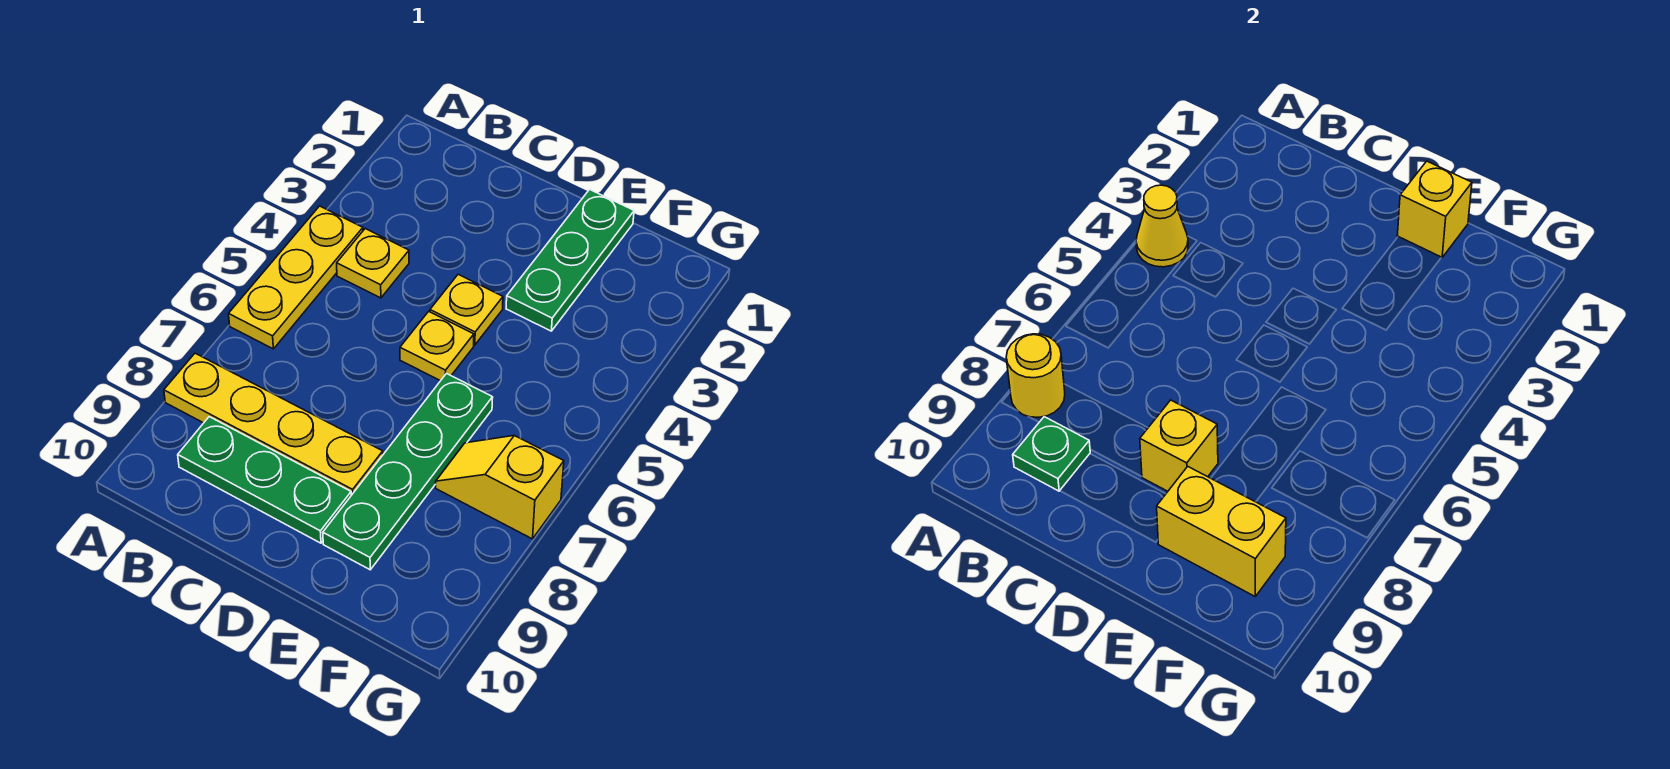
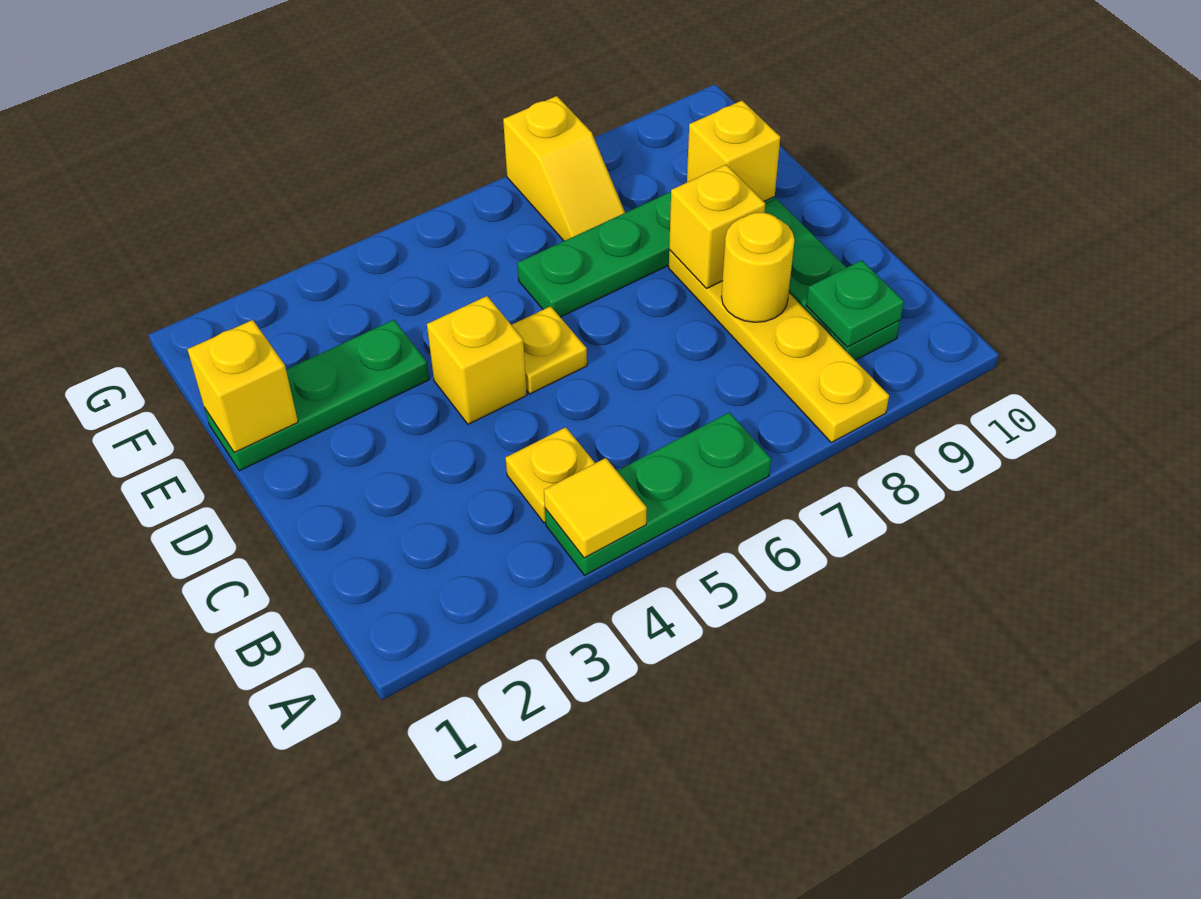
yellow 1x3 plate [229,206,363,349] -> green 1x3 plate [545,412,771,575]
yellow 1x1 cone [1136,185,1188,267] -> yellow 1x1 tile [544,458,647,558]
yellow 1x1 round brick [1006,334,1065,417] -> yellow 1x1 round brick moved to [721,212,795,322]
yellow 1x1 plate [430,274,503,345] -> yellow 1x1 brick [427,296,527,424]
yellow 1x2 brick [1157,467,1286,596] -> yellow 1x1 brick [687,101,780,201]

